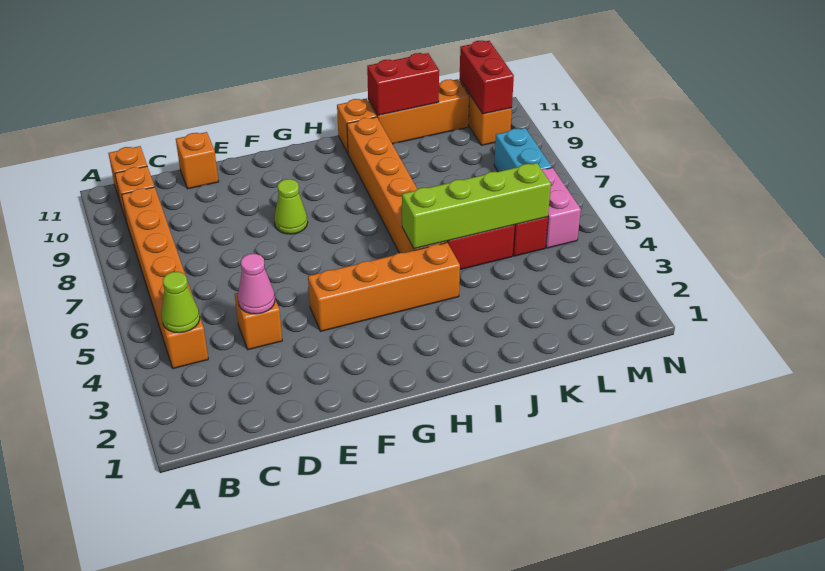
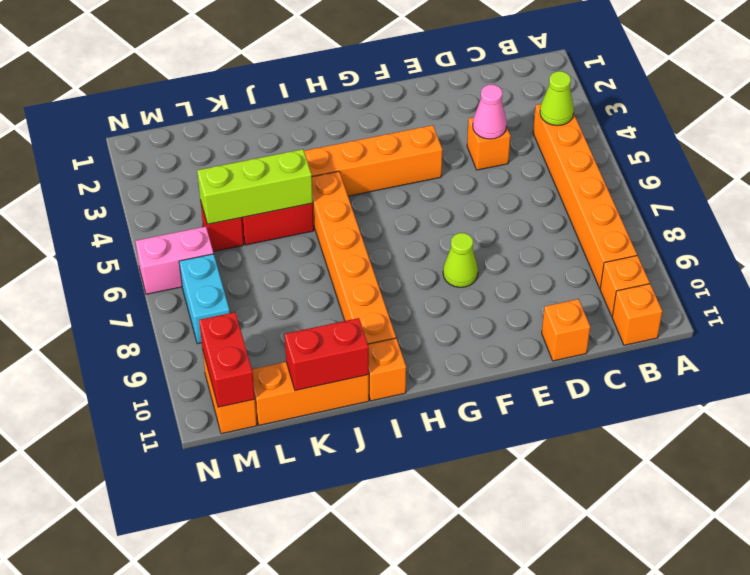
lime 1x4 brick [402,163,551,249] -> lime 1x3 brick [197,149,313,224]
pink 1x2 brick [542,168,581,248] -> pink 1x2 brick turned to [136,226,214,294]

